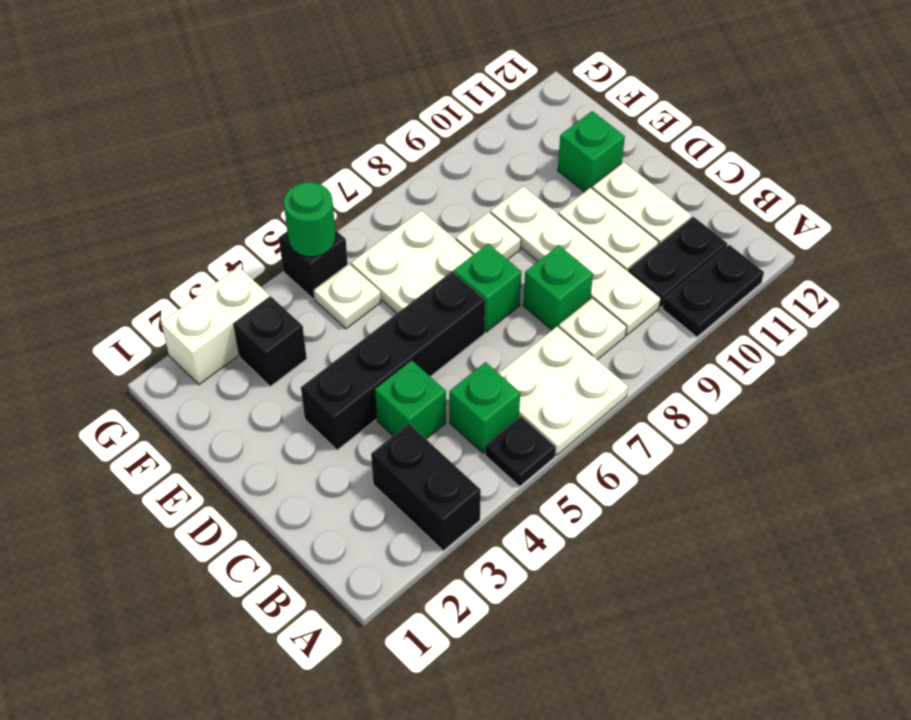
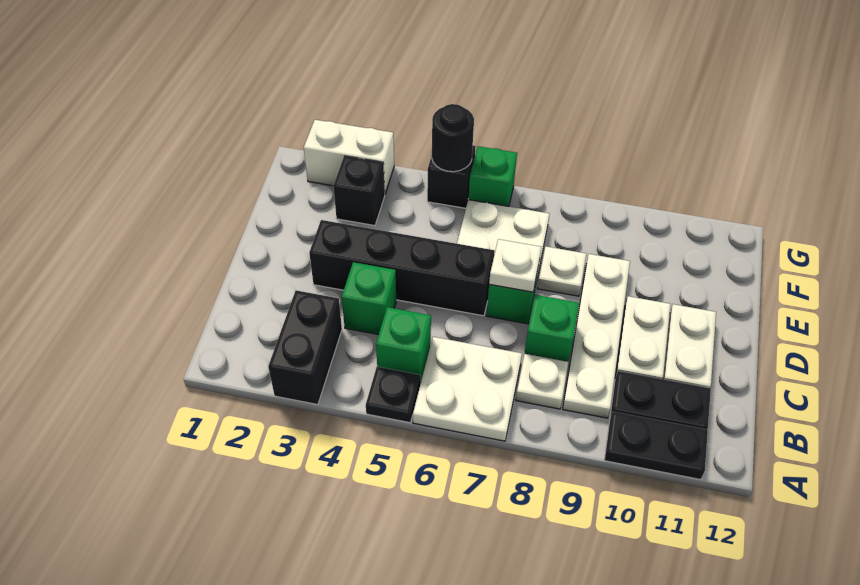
green 1x1 brick [558,111,625,192] -> green 1x1 brick moved to [468,146,517,206]
white 1x1 plate [314,264,381,329] -> white 1x1 plate moved to [489,239,541,292]
green 1x1 round brick [284,182,336,257] -> black 1x1 round brick [432,104,474,172]

